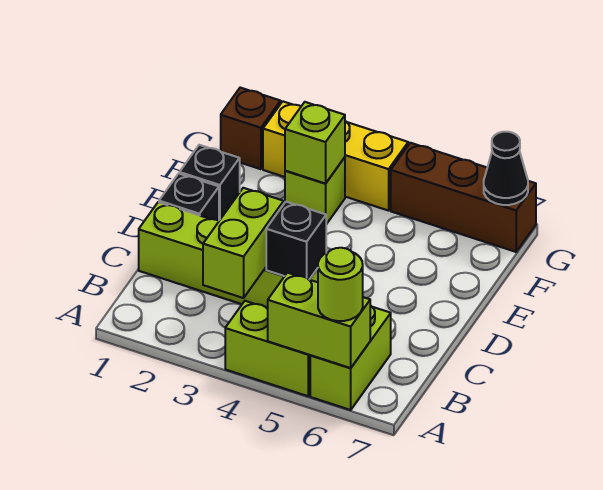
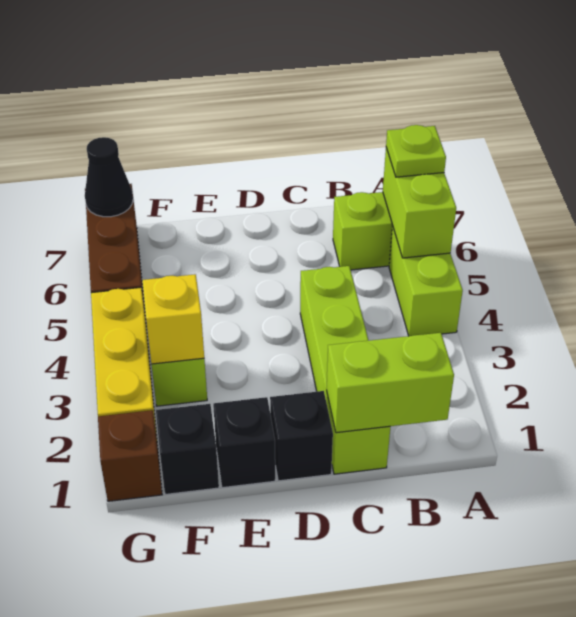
lime 1x1 round brick [318,248,363,321] -> lime 1x1 plate [386,125,446,177]
lime 1x2 brick [203,188,284,298] -> lime 1x2 brick moved to [327,333,454,433]
black 1x1 brick [266,202,326,280] -> black 1x1 brick moved to [156,404,219,495]
lime 1x1 brick [285,102,345,183] -> yellow 1x1 brick [142,274,204,364]

